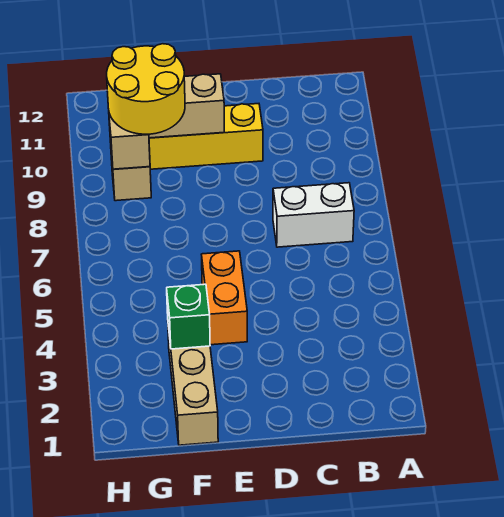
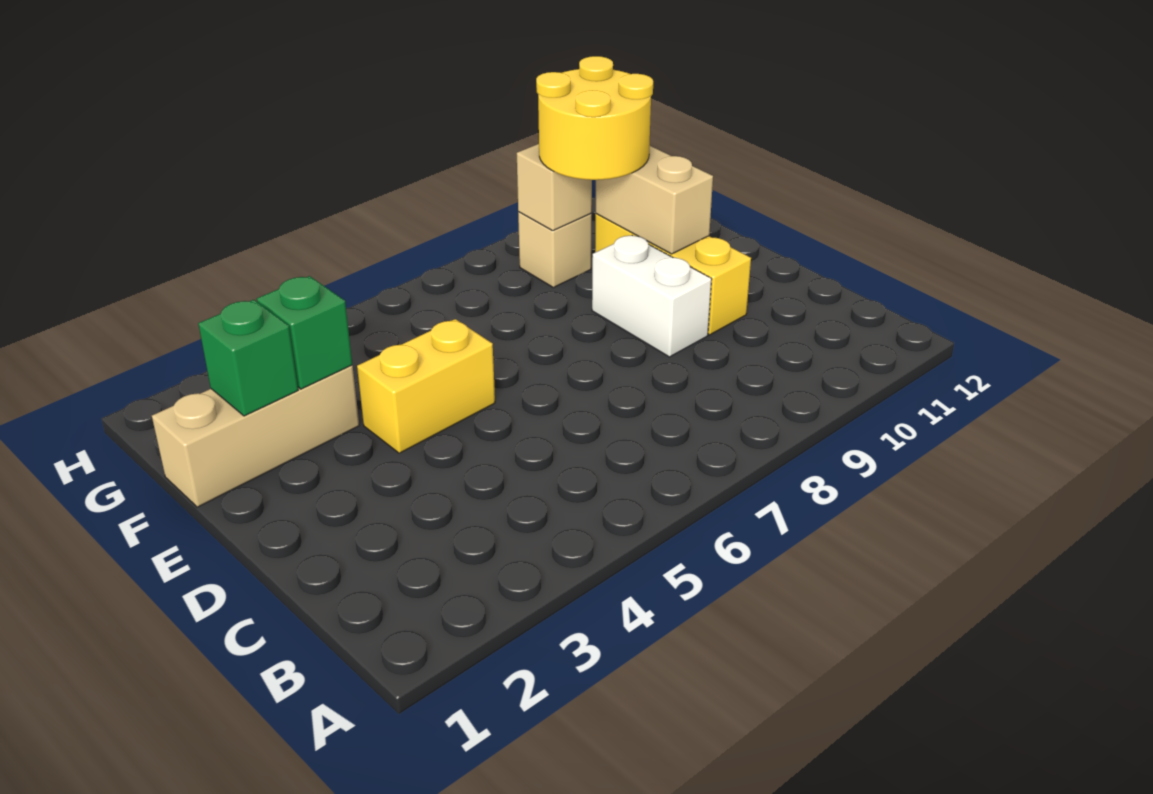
white 1x2 brick [273,183,354,247] -> white 1x2 brick moved to [592,236,712,357]
orange 1x2 brick [201,251,247,345] -> yellow 1x2 brick [357,319,495,453]
none -> green 1x1 brick [198,300,298,416]

